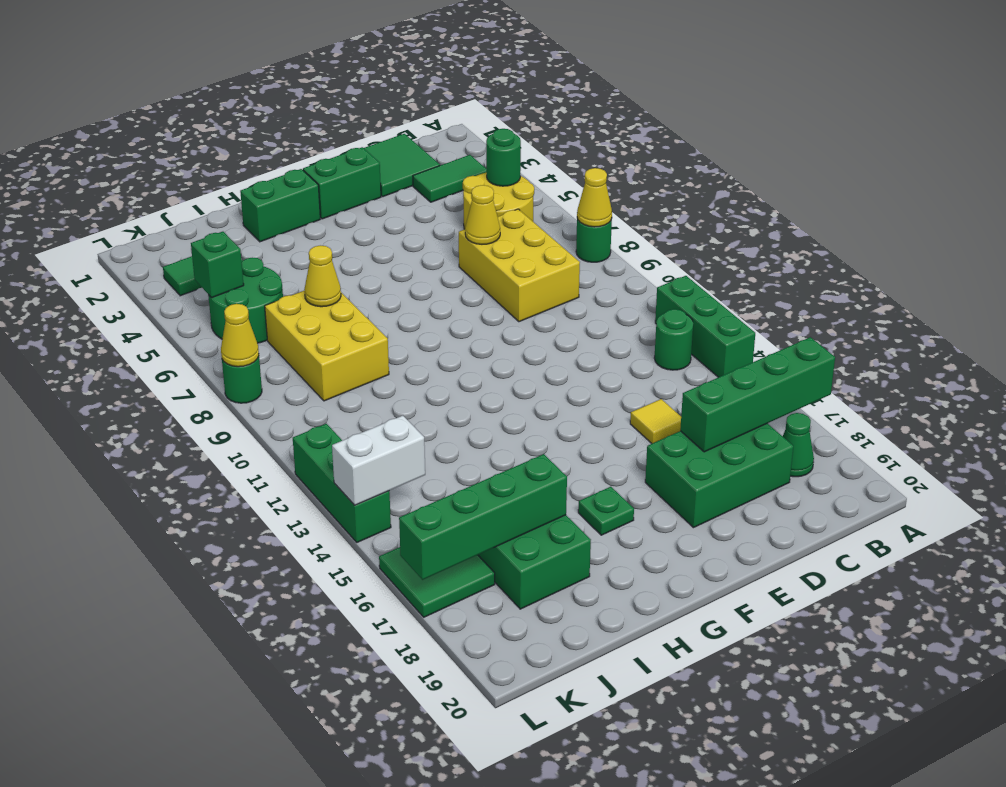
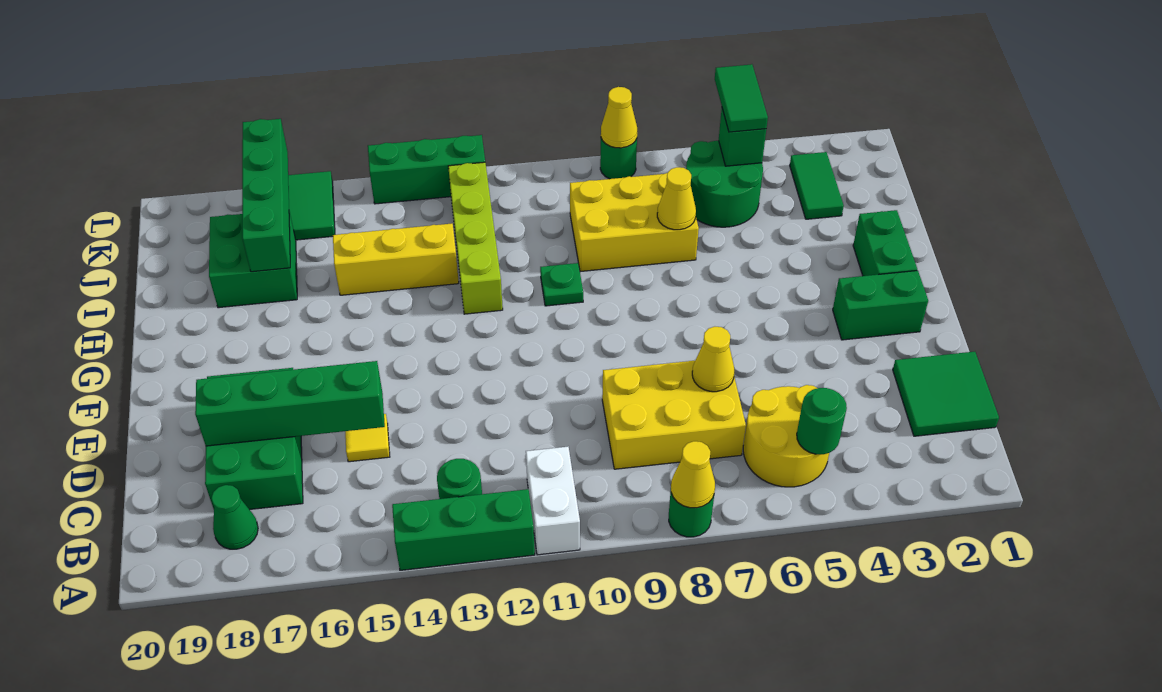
green 1x4 brick [680,337,835,452] -> green 1x4 brick turned to [195,361,385,446]
green 1x2 tile [413,155,487,202] -> green 1x2 tile moved to [715,64,768,132]
green 1x2 brick [303,147,381,219] -> green 1x2 brick turned to [833,271,928,340]
green 1x1 plate [578,487,634,535] -> green 1x1 plate moved to [540,263,583,306]
none -> lime 1x4 brick [448,162,503,314]
none -> yellow 1x3 brick [333,224,459,295]
white 1x2 brick [332,416,425,505] -> white 1x2 brick moved to [526,447,580,555]

